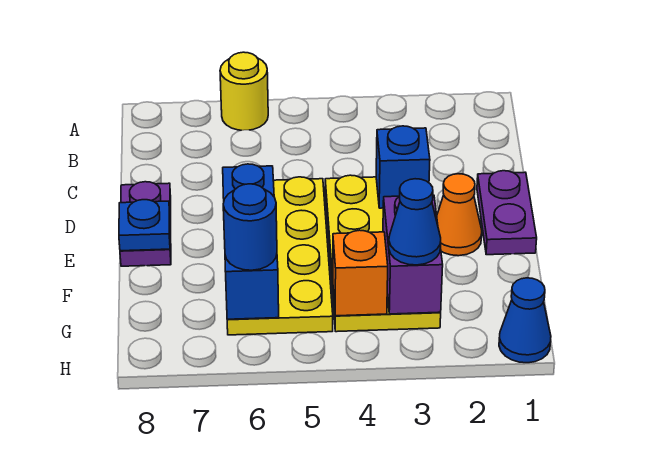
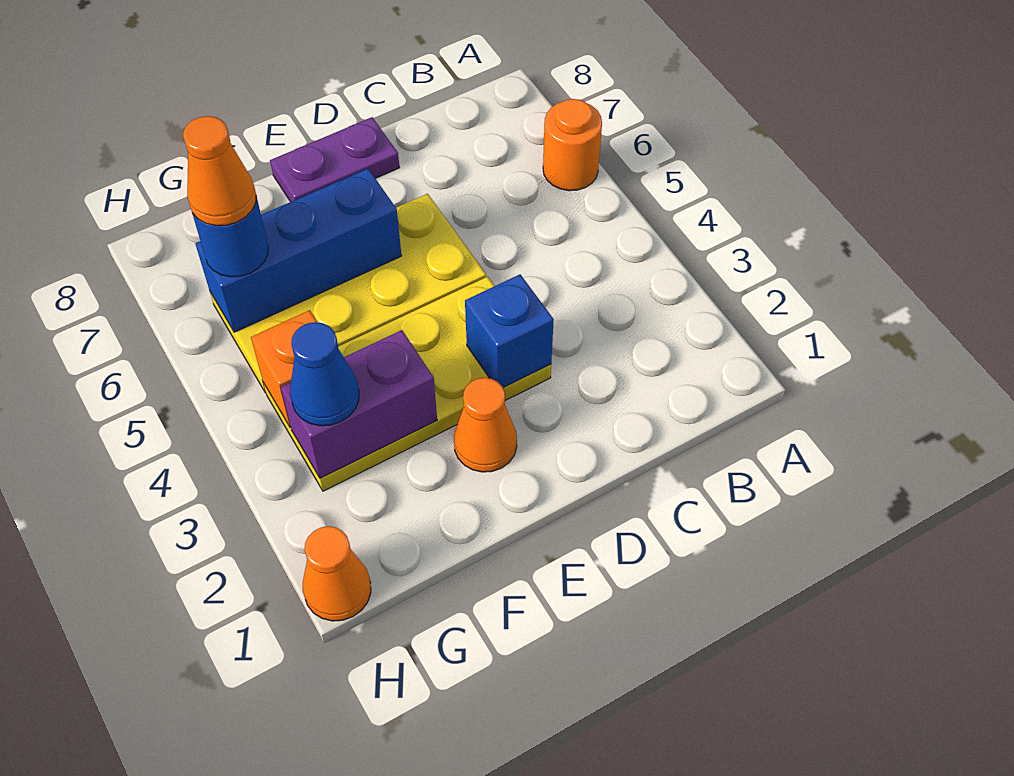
yellow 1x1 round brick [220,52,268,130] -> orange 1x1 round brick [543,99,602,191]
purple 1x2 plate [477,171,537,255] -> none
blue 1x1 plate [119,200,170,251] -> none
none -> orange 1x1 cone [183,116,256,226]
blue 1x1 cone [499,278,551,363] -> orange 1x1 cone [303,526,371,621]

